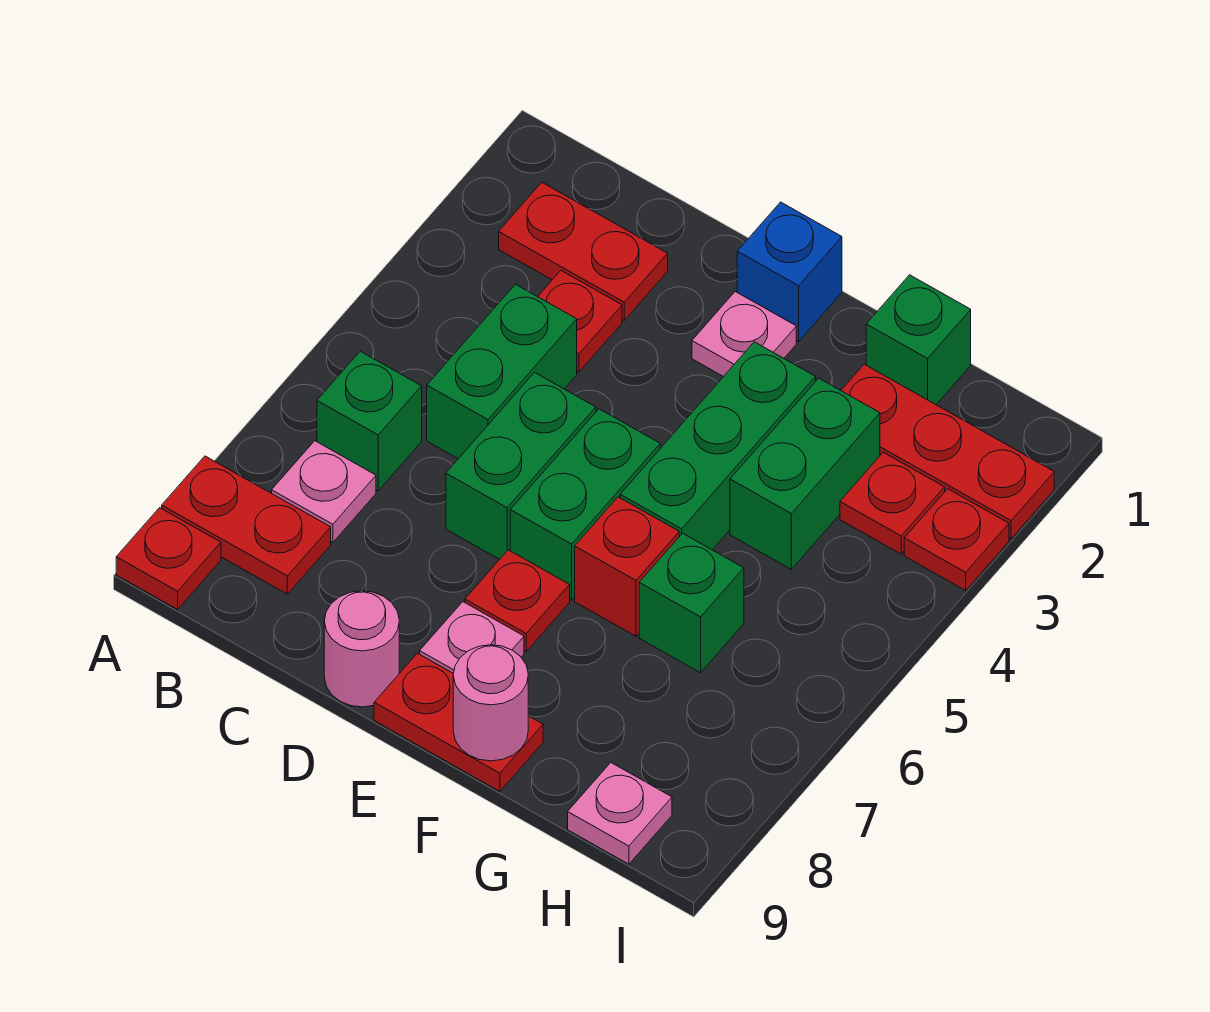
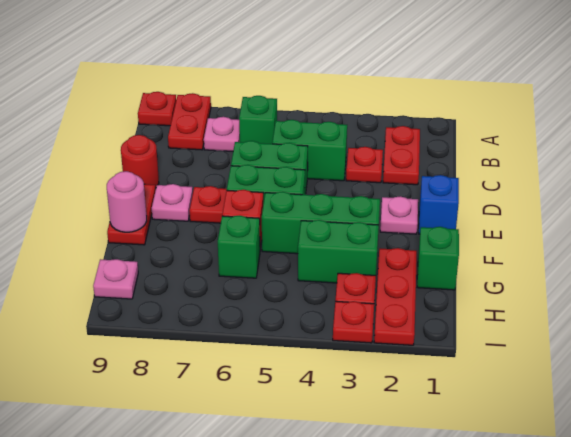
pink 1x1 round brick [324,591,399,707] -> red 1x1 round brick [121,135,159,188]

